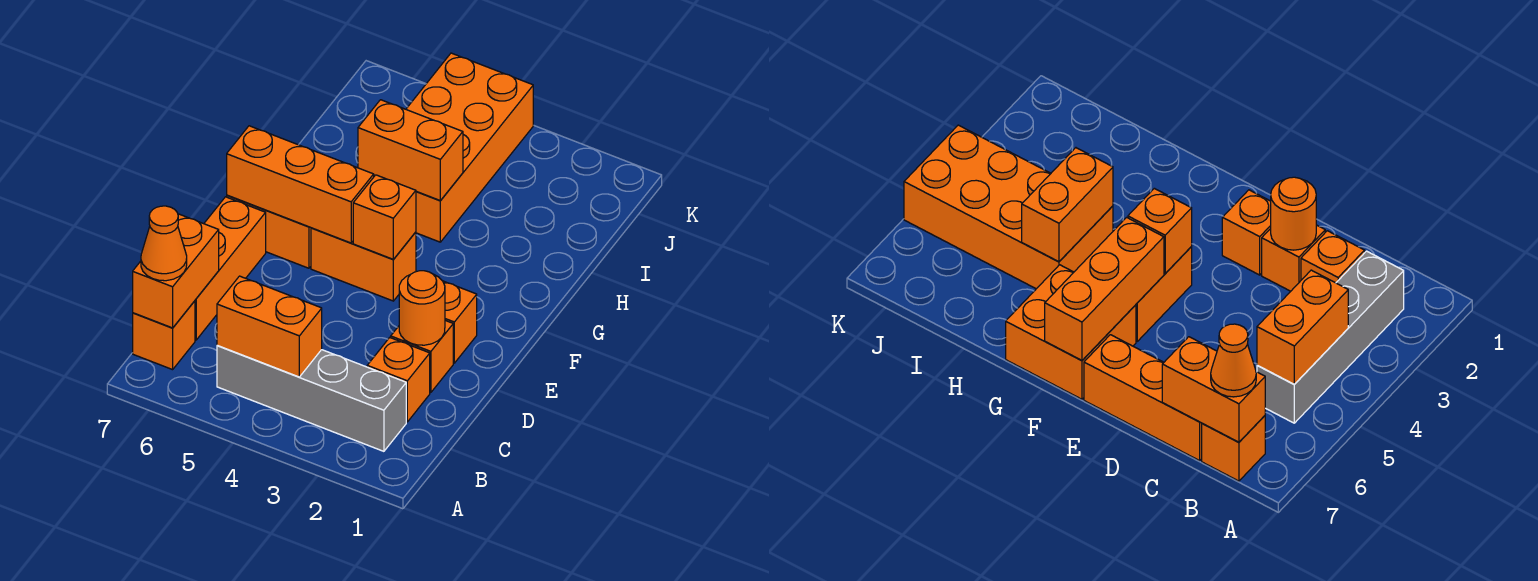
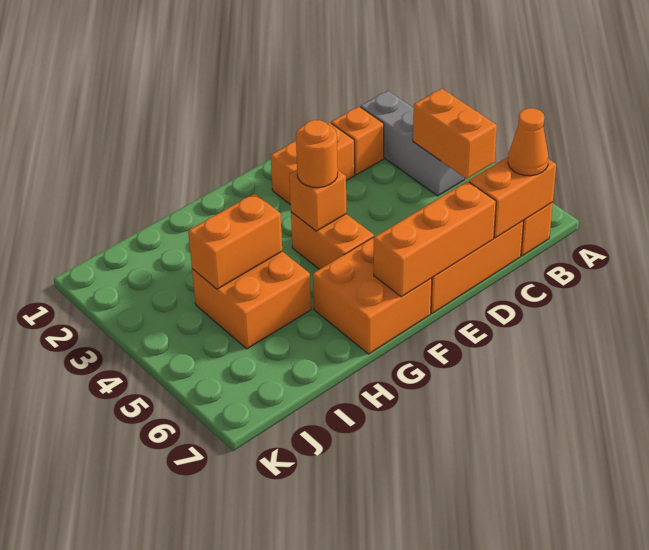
grey 1x4 brick [217,345,406,451] -> grey 1x3 brick [360,91,465,196]
orange 1x1 round brick [399,271,445,345] -> orange 1x1 round brick moved to [296,120,338,188]
orange 1x3 brick [227,126,374,243] -> orange 1x3 brick turned to [374,181,496,297]
orange 2x4 brick [374,53,533,242] -> orange 2x2 brick [192,252,311,349]
orange 1x2 brick [358,100,463,201] -> orange 1x2 brick turned to [188,193,282,289]

